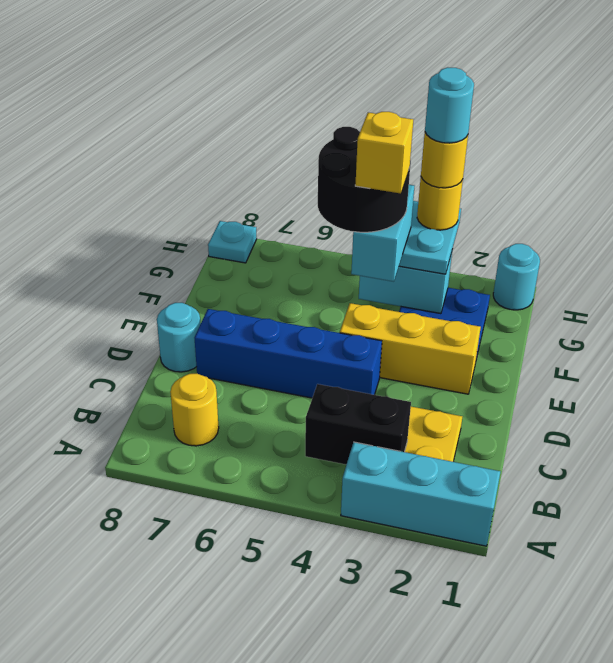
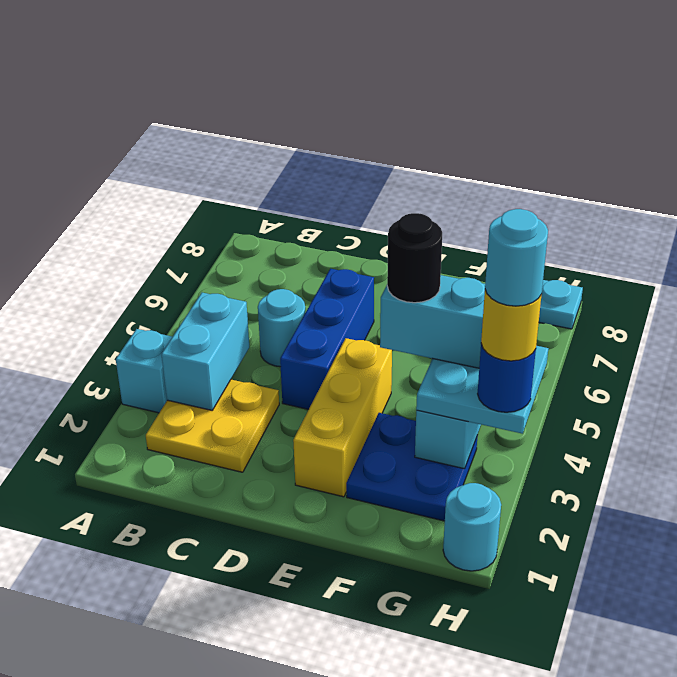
cyan 1x3 brick [341,442,500,546] -> cyan 1x1 brick [116,329,172,413]
black 1x2 brick [305,384,411,465] -> cyan 1x2 brick [161,293,249,410]
yellow 1x1 round brick [170,374,219,446] -> none
blue 1x4 brick [195,309,382,398] -> blue 1x3 brick [280,269,374,409]
cyan 1x1 round brick [157,303,201,372] -> cyan 1x1 round brick moved to [258,289,305,367]
black 2x2 round brick [318,127,411,232] -> black 1x1 round brick [387,213,442,303]
yellow 1x1 brick [355,112,413,193] -> none
yellow 1x1 round brick [417,177,463,230] -> blue 1x1 round brick [478,344,536,412]

